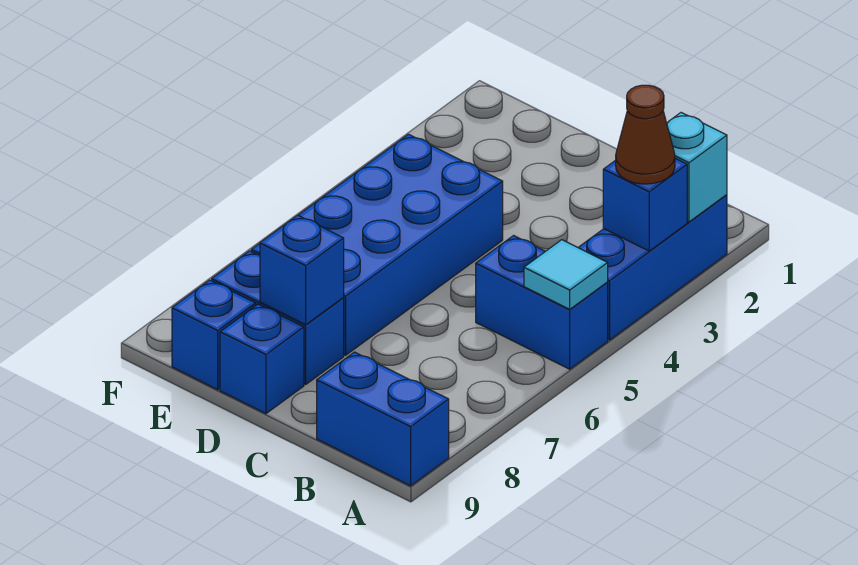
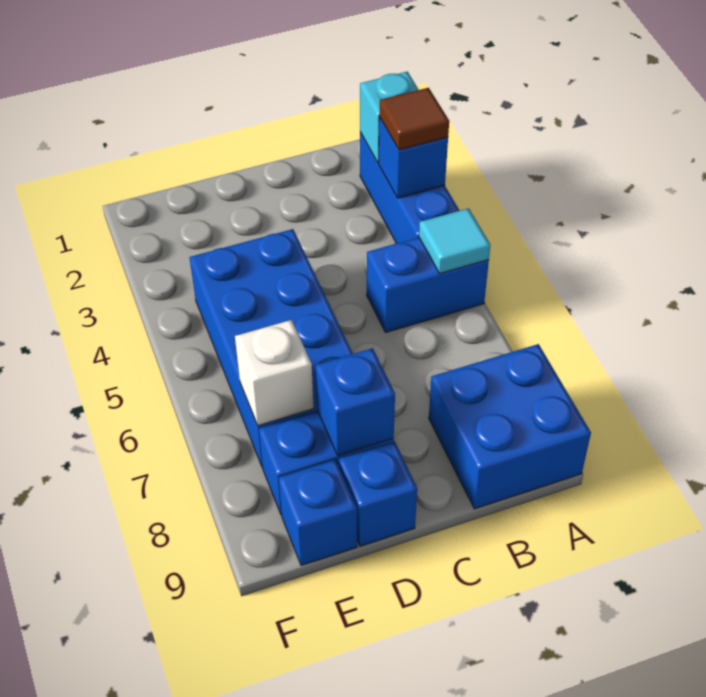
brown 1x1 cone [616,85,675,184] -> brown 1x1 tile [379,88,449,150]
blue 1x2 brick [317,352,449,486] -> blue 2x2 brick [429,344,591,509]
none -> white 1x1 brick [235,320,314,426]

